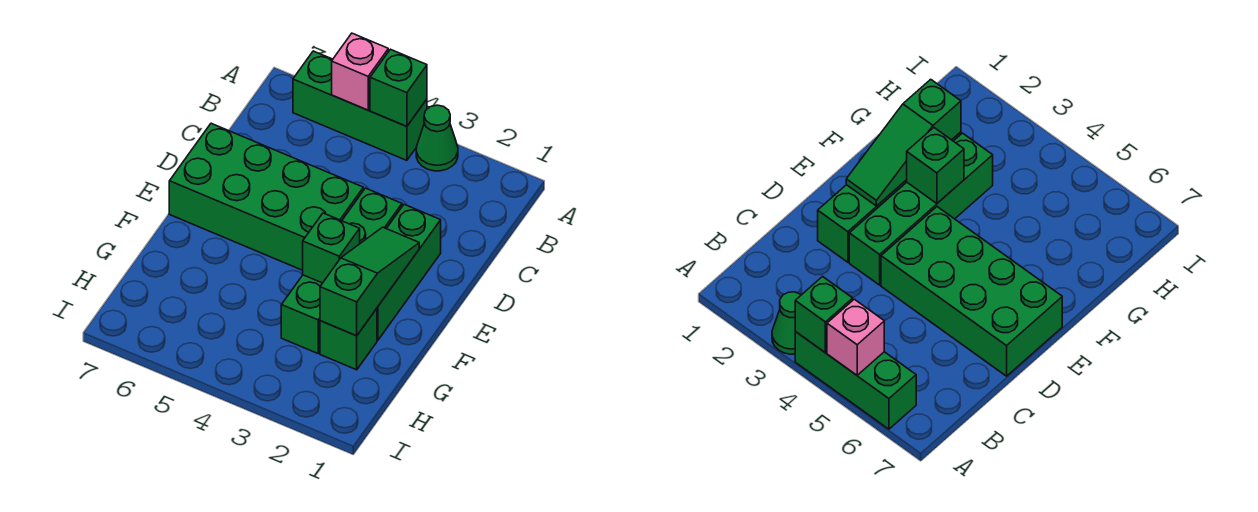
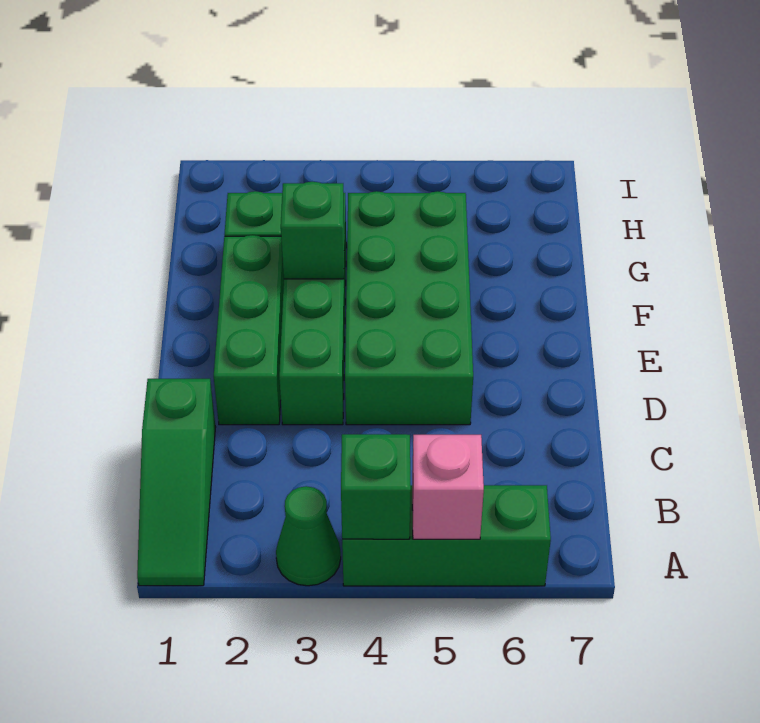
green 2x4 brick [169,123,363,270] -> green 2x4 brick turned to [345,191,473,425]
green 1x3 slope [320,227,419,336] -> green 1x3 slope moved to [137,379,216,586]

